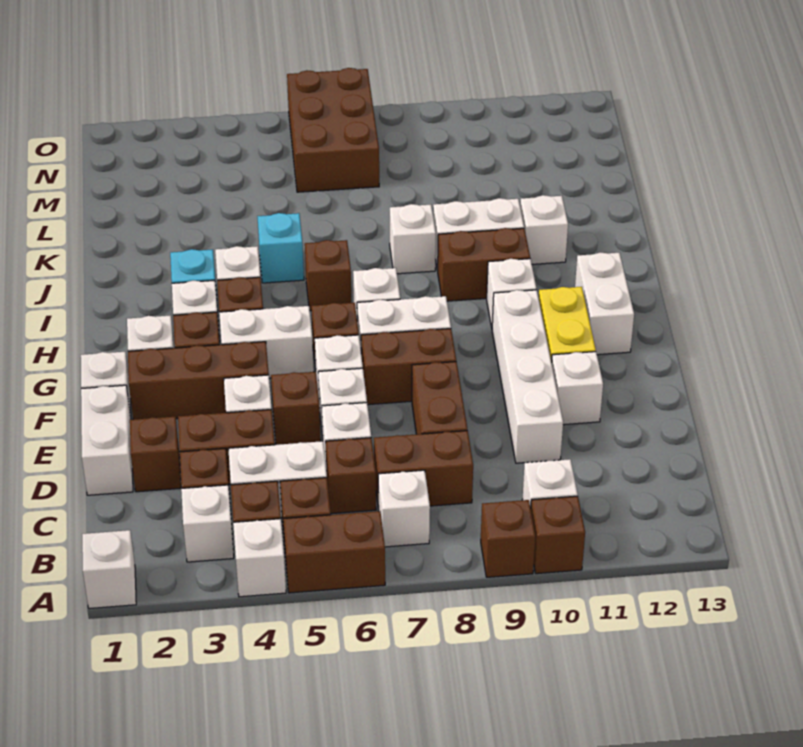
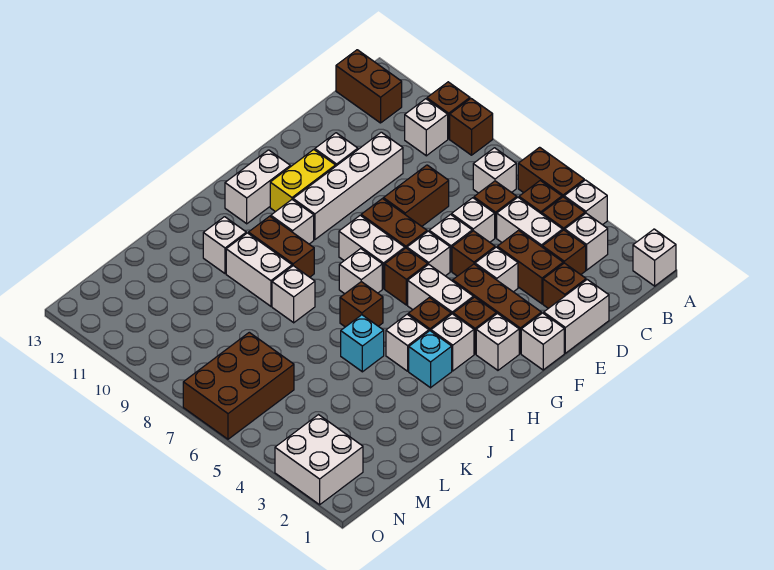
brown 1x2 brick [374,431,473,510] -> brown 1x2 brick moved to [336,50,402,123]
none -> white 2x2 brick [275,415,363,505]

